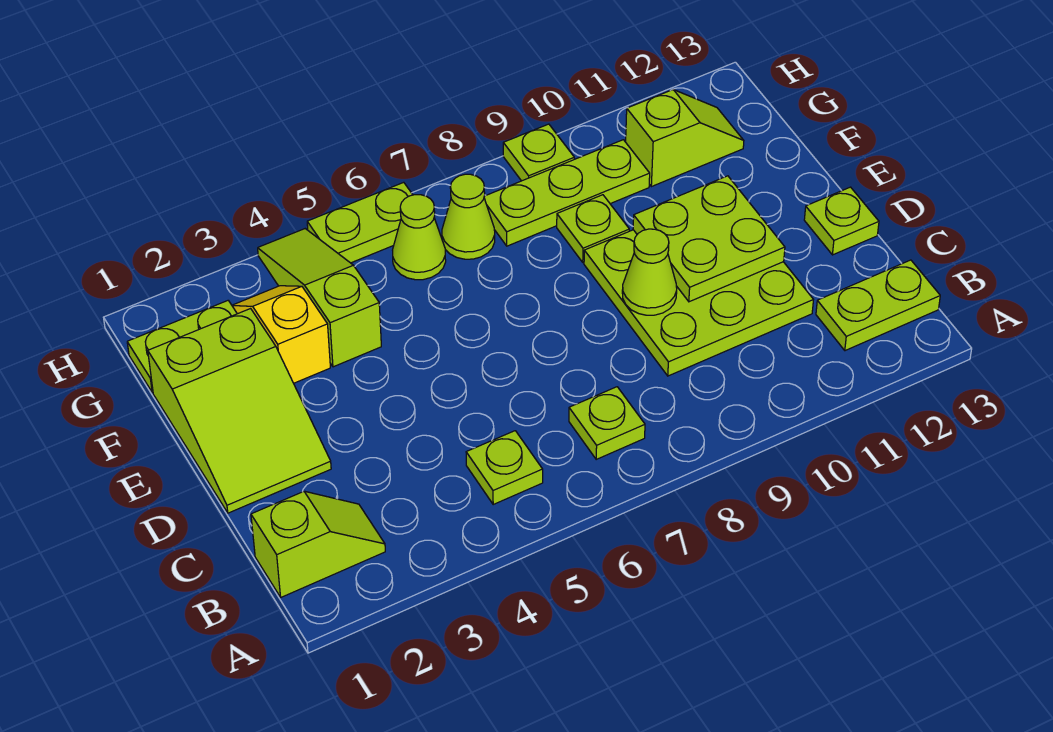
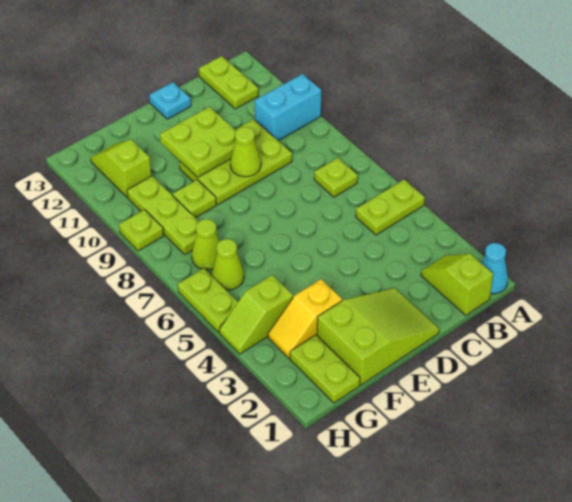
none -> cyan 1x1 cone [482,243,508,294]
none -> cyan 1x2 brick [255,74,321,141]
lime 1x1 plate [466,431,543,504] -> lime 1x2 plate [356,180,425,235]
lime 3x3 plate [584,230,813,376] -> lime 2x3 plate [179,119,292,205]
lime 1x1 plate [804,187,879,255] -> cyan 1x1 plate [149,82,191,119]
lime 1x3 slope [258,229,381,367] -> lime 1x2 slope [219,275,293,354]

